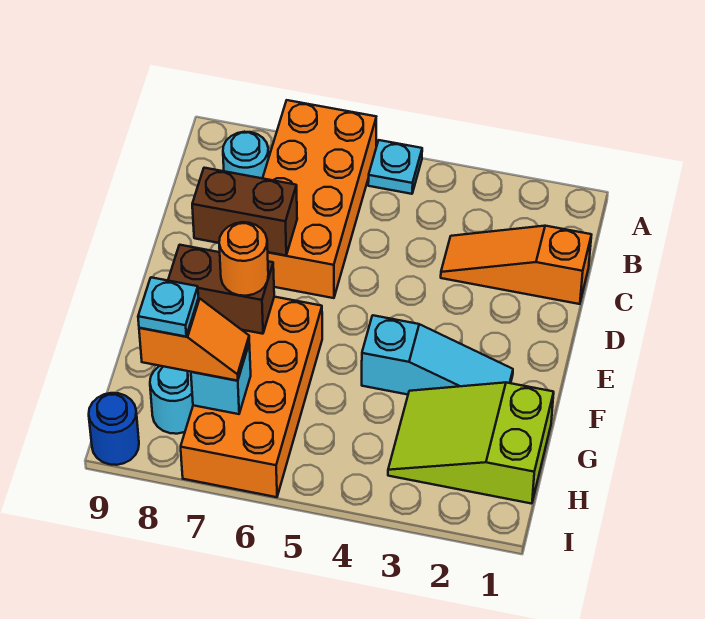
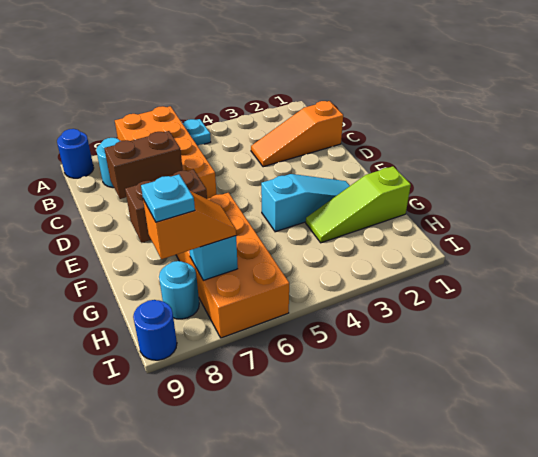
none -> blue 1x1 round brick [57,129,94,178]
orange 1x1 round brick [219,222,268,296] -> none
lime 2x3 slope [388,382,554,504] -> lime 1x3 slope [306,166,411,243]

